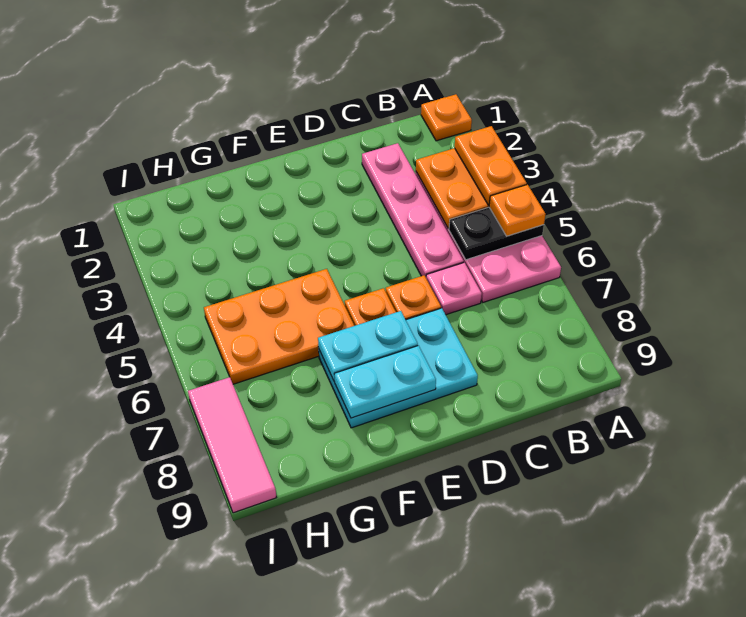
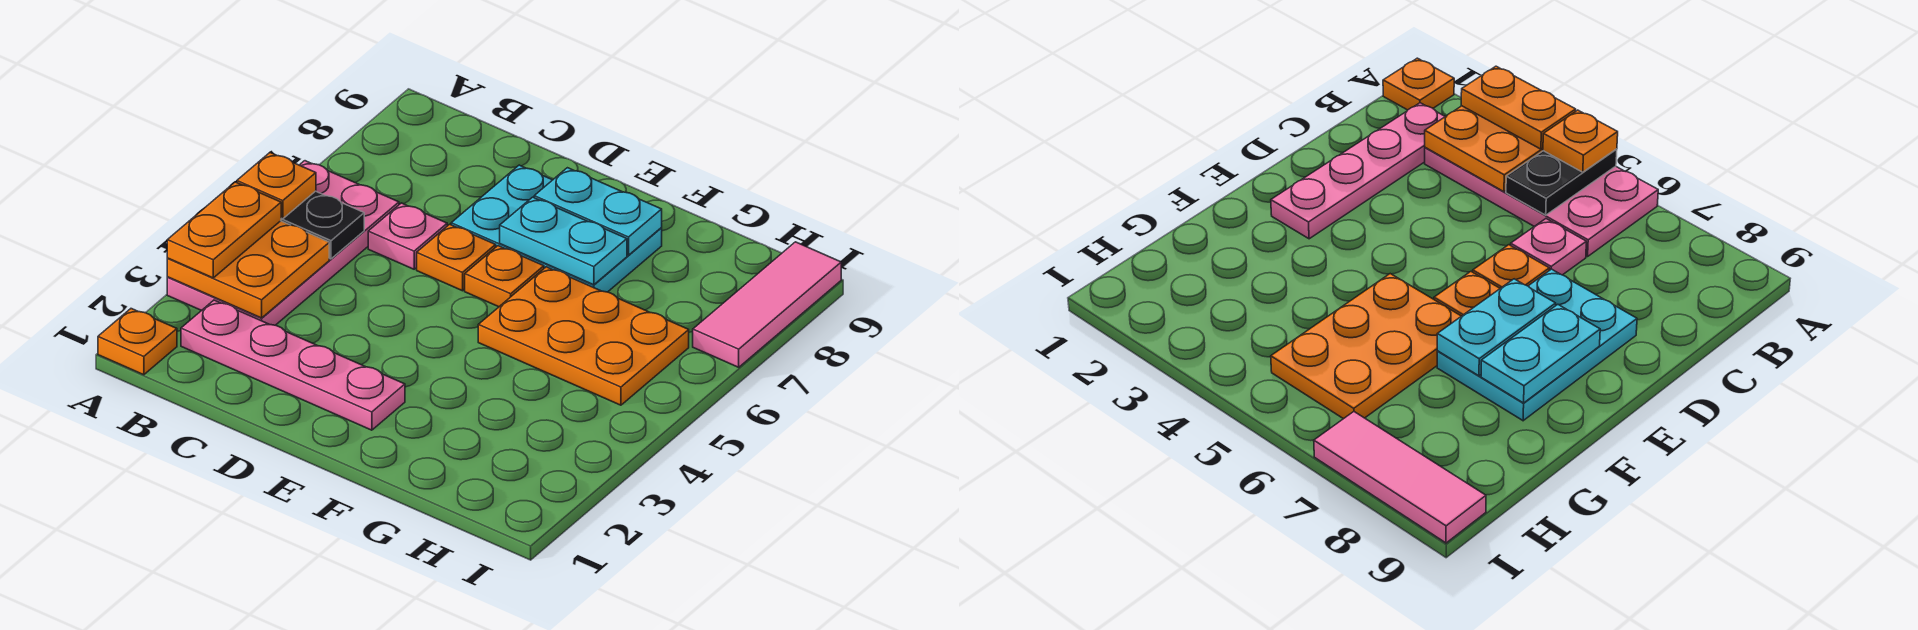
pink 1x4 plate [362,143,464,277] -> pink 1x4 plate turned to [181,300,405,430]

